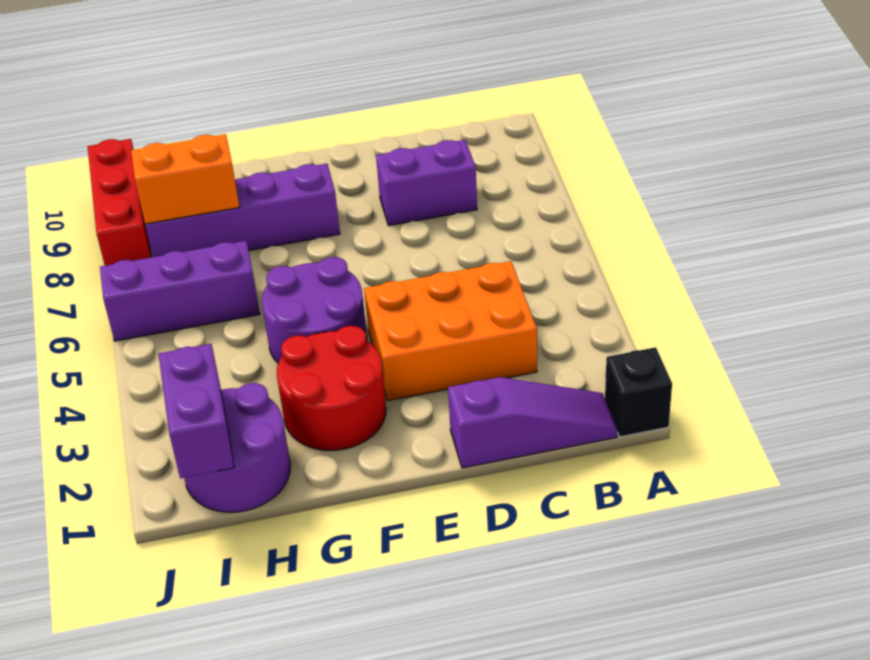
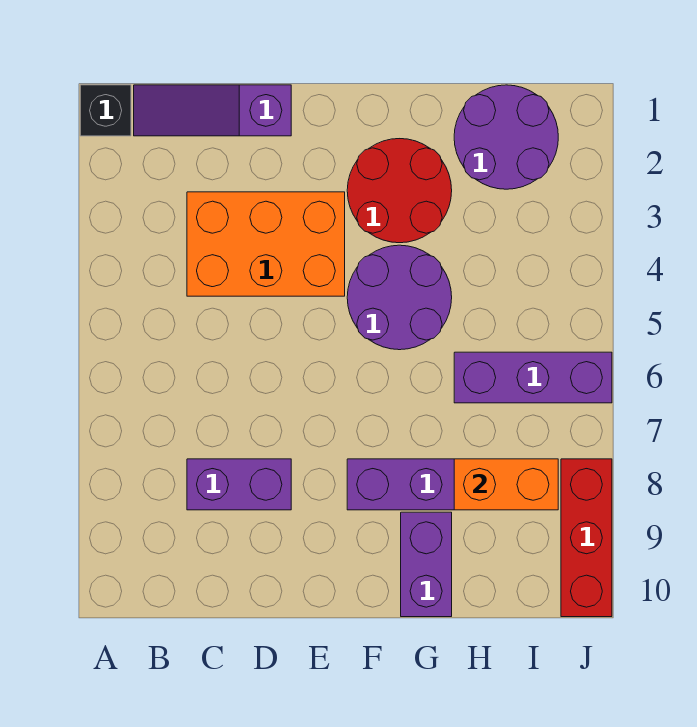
purple 1x2 brick [159,344,234,478] -> purple 1x2 brick moved to [401,512,452,617]

